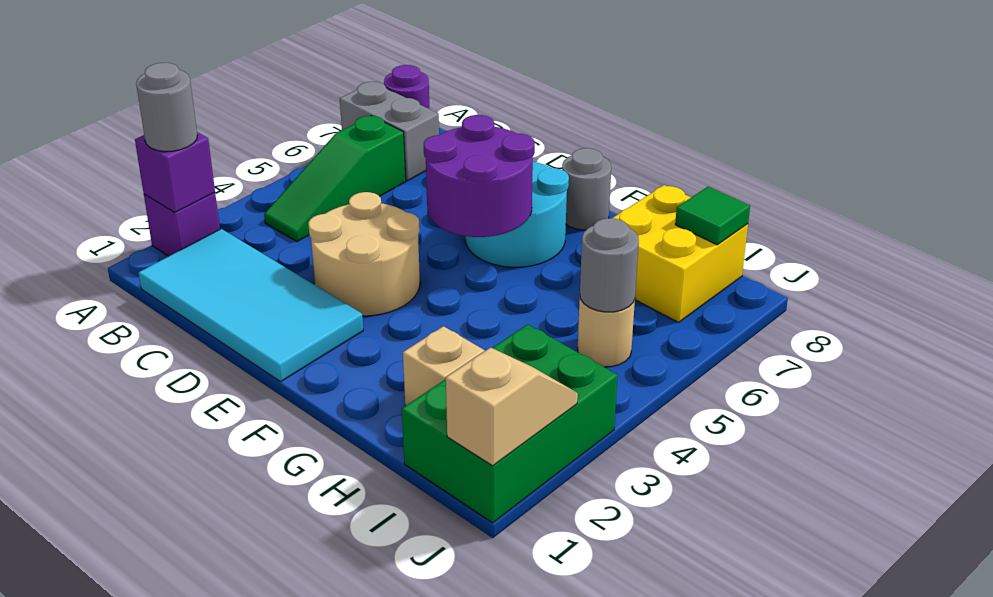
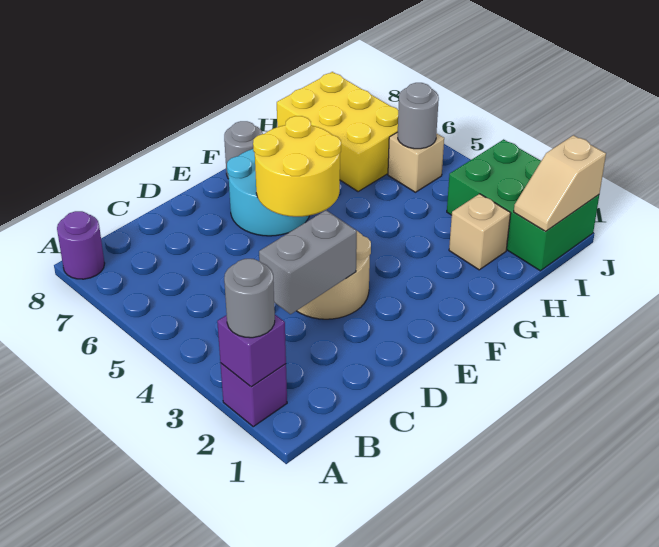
grey 1x2 brick [340,82,439,181] -> grey 1x2 brick moved to [259,210,357,314]
cyan 2x4 tile [139,229,363,382] -> none
green 1x3 slope [264,116,406,242] -> none
purple 2x2 round brick [424,115,535,237] -> yellow 2x2 round brick [253,116,341,217]
yellow 2x2 brick [613,185,748,322] -> yellow 2x3 brick [277,72,398,192]
tan 1x1 round brick [578,299,635,367] -> tan 1x1 brick [388,132,444,192]
green 1x1 tile [675,187,750,245] -> none
tan 1x2 slope [446,347,578,466] -> tan 1x2 slope turned to [514,135,606,232]

